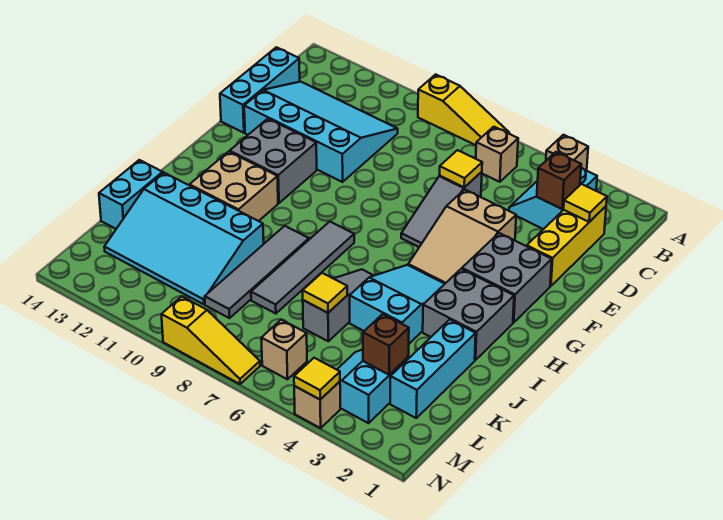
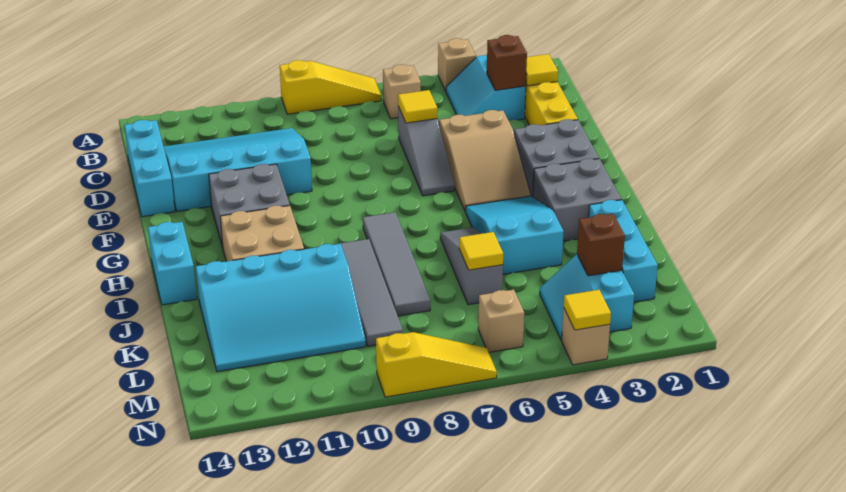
cyan 1x2 brick [99,160,163,229] -> cyan 1x2 brick moved to [148,222,197,305]

